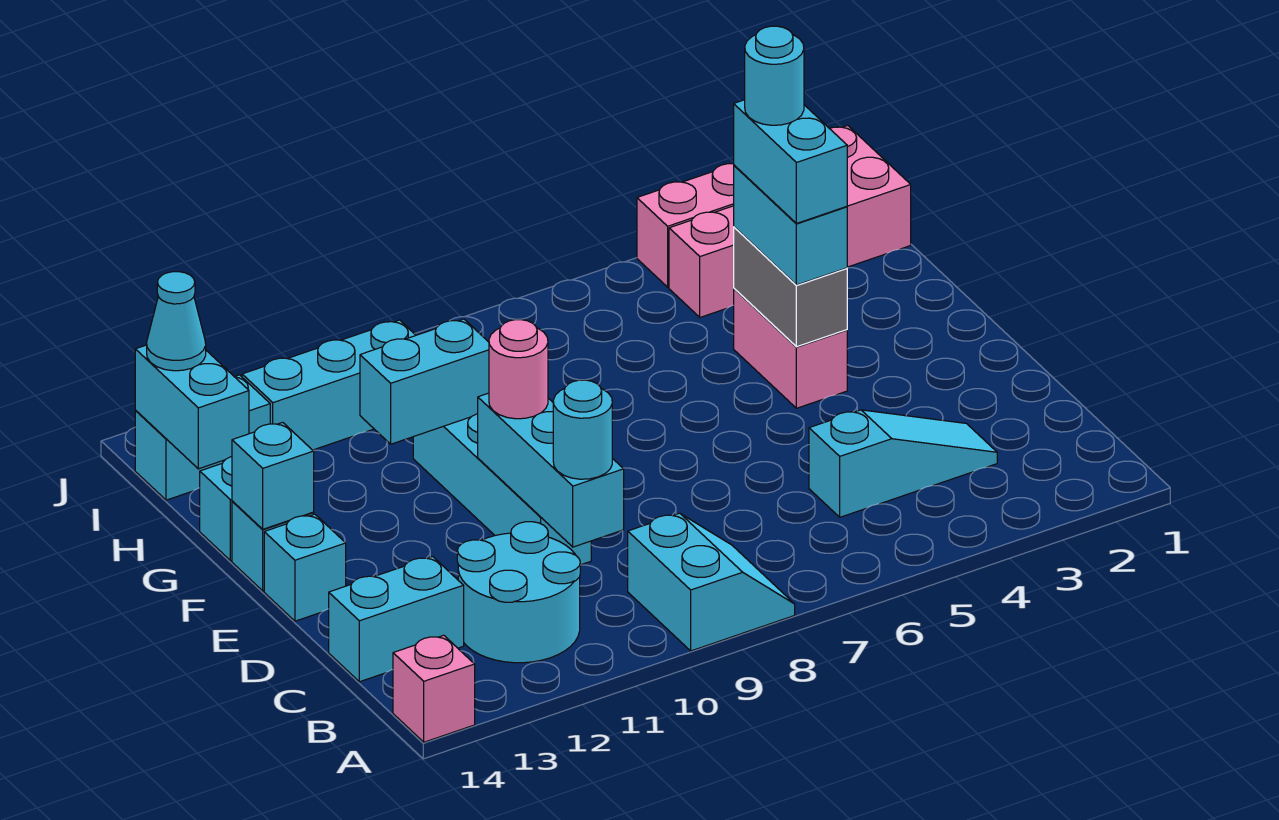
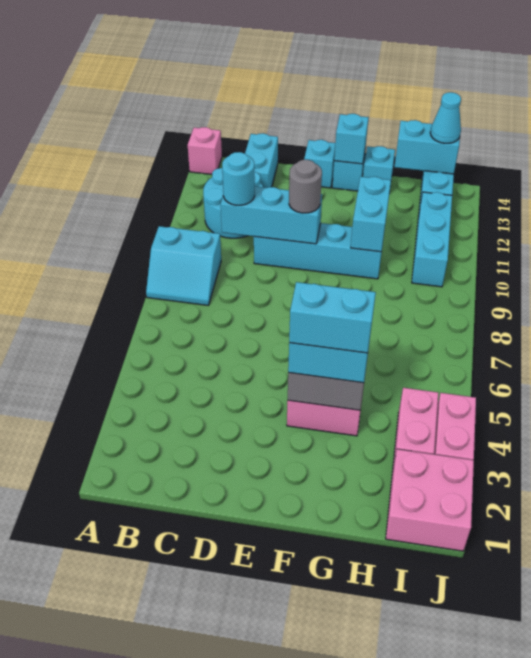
cyan 1x3 slope [809,410,997,517] -> none
pink 1x1 round brick [489,320,548,419] -> grey 1x1 round brick [289,160,322,213]
cyan 1x1 round brick [745,26,804,125] -> none

